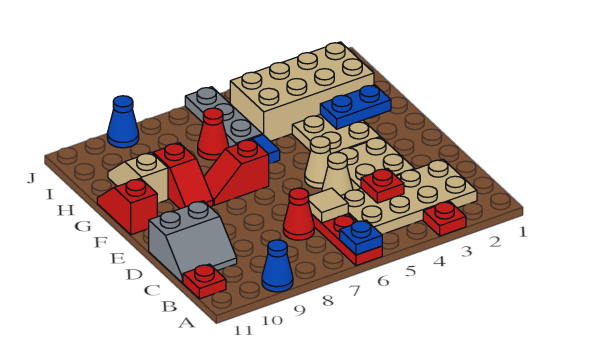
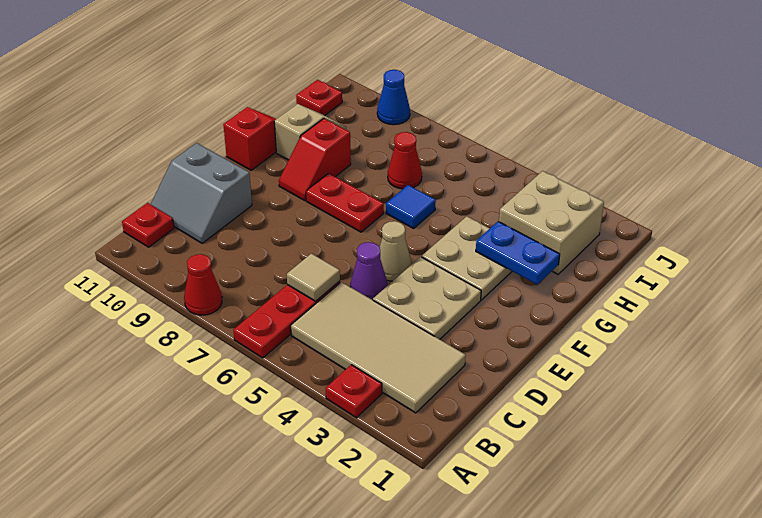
blue 1x1 plate [340,220,382,255] -> none
blue 1x1 cone [262,240,293,292] -> none
tan 2x4 plate [341,159,477,234] -> tan 2x4 tile [291,282,466,413]
red 1x1 plate [361,168,404,203] -> red 1x1 plate moved to [296,80,342,116]
red 1x1 cone [283,188,314,240] -> red 1x1 cone moved to [184,254,222,315]
tan 1x1 cone [322,152,353,196] -> purple 1x1 cone [350,242,387,300]
red 1x2 slope [204,139,269,205] -> red 1x2 plate [306,173,384,232]
tan 2x4 brick [230,42,374,141] -> tan 2x2 brick [499,171,604,274]
grey 1x3 plate [185,87,262,147] -> none

